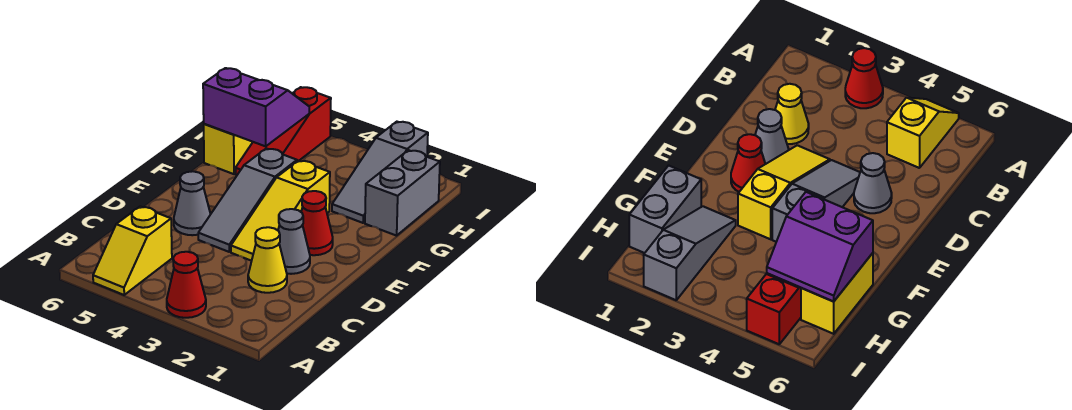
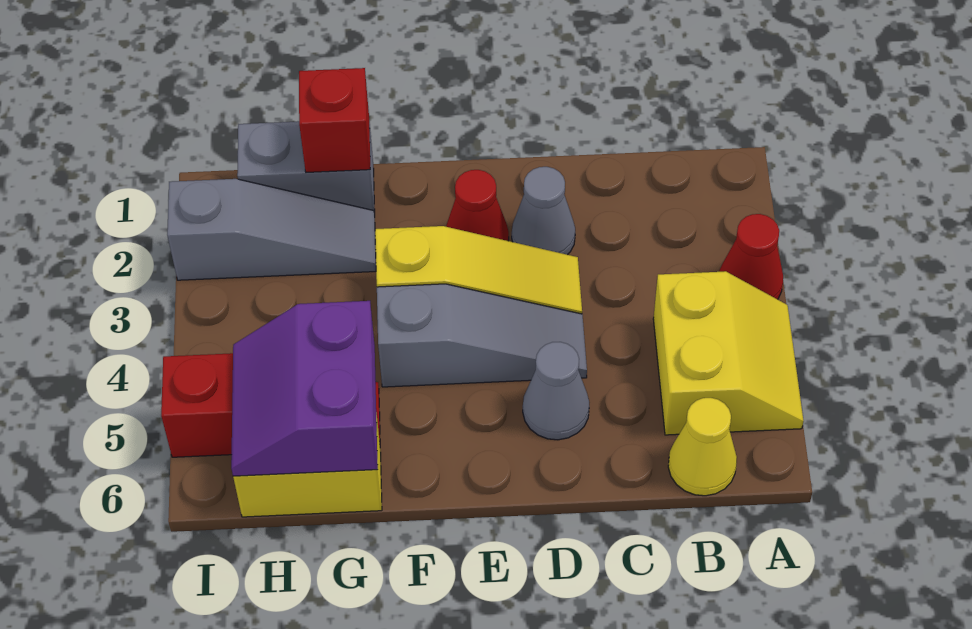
yellow 1x2 slope [93,206,172,295] -> yellow 2x2 slope [653,271,804,435]
yellow 1x1 cone [248,227,287,293] -> yellow 1x1 cone moved to [668,398,737,496]
none -> red 1x1 brick [299,68,370,172]

